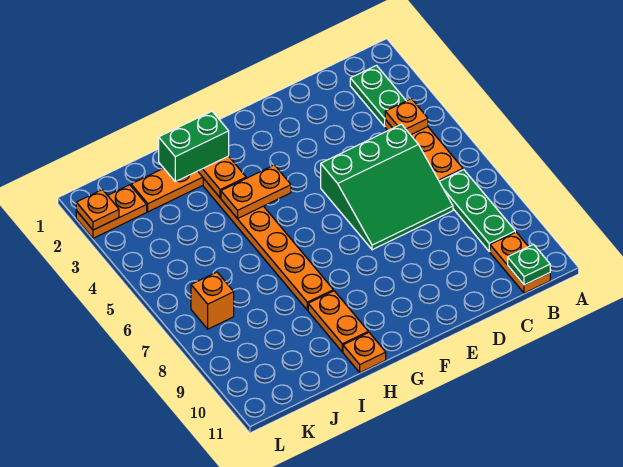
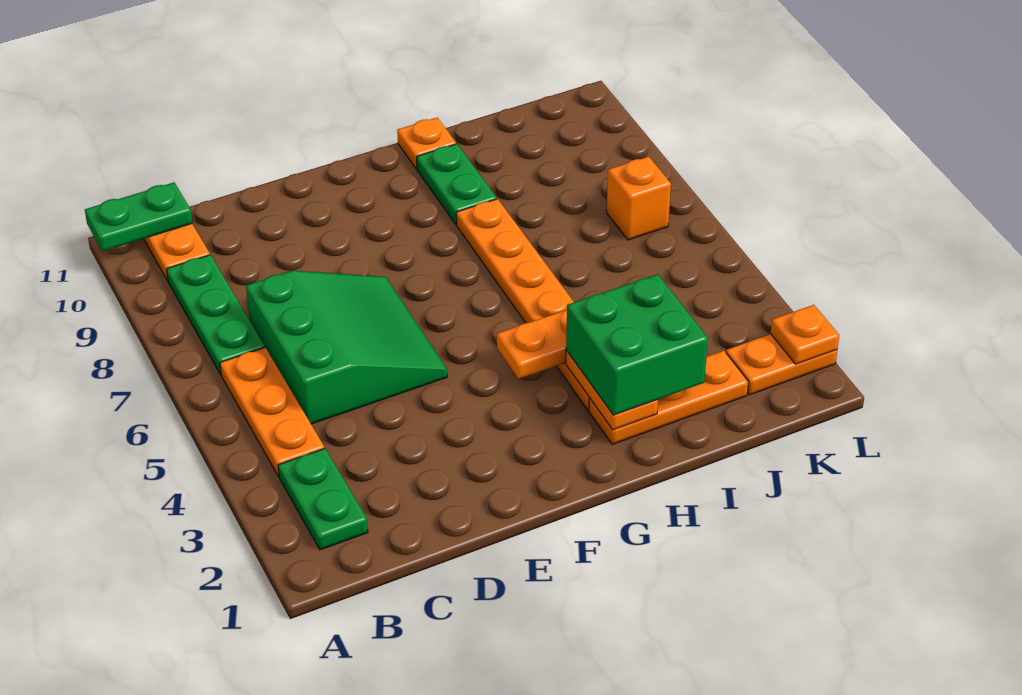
orange 1x1 plate [385,99,428,135] -> none
green 1x1 plate [508,245,550,285] -> green 1x2 plate [85,182,192,251]
green 3x3 slope [321,124,453,250] -> green 3x3 slope turned to [246,271,447,424]
green 1x2 brick [159,111,229,182] -> green 2x2 brick [566,274,708,415]
orange 1x2 plate [308,291,368,352] -> green 1x2 plate [417,144,497,224]

